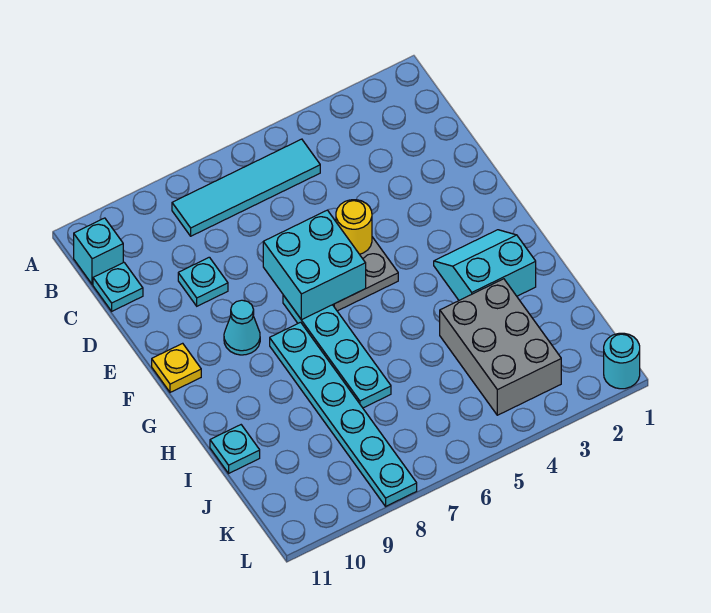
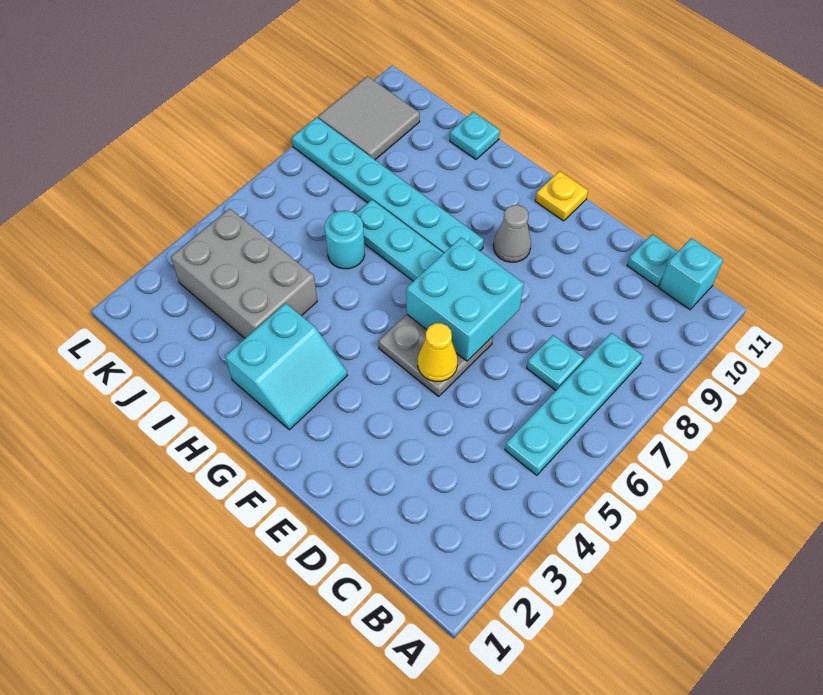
cyan 1x4 tile [172,139,320,236] -> cyan 1x4 plate [505,333,643,475]
cyan 1x1 plate [178,257,228,306] -> cyan 1x1 plate moved to [527,335,584,390]
yellow 1x1 round brick [336,200,372,254] -> yellow 1x1 cone [418,323,458,382]
cyan 1x1 cone [224,300,260,355] -> grey 1x1 cone [493,205,531,262]
none -> grey 2x2 tile [318,76,420,160]
cyan 1x1 round brick [604,333,640,389] -> cyan 1x1 round brick moved to [325,211,365,269]

